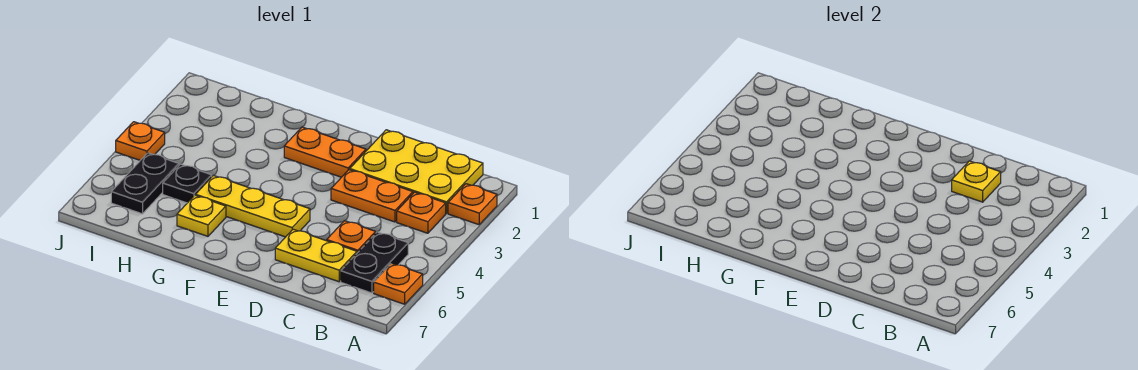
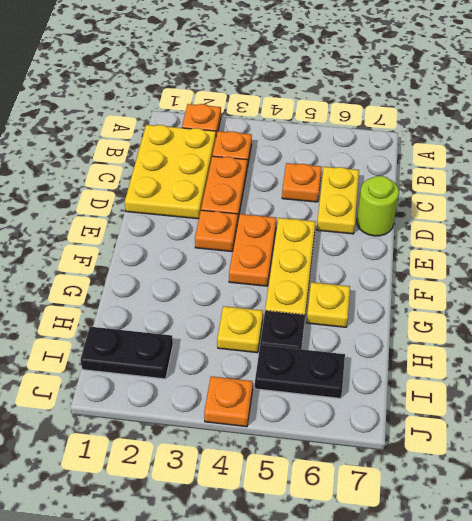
orange 1x1 plate [374,263,423,304] -> orange 1x1 plate moved to [195,210,238,252]
black 1x2 plate [341,232,408,293] -> black 1x2 plate moved to [80,327,173,379]
yellow 1x1 plate [952,161,1001,202] -> yellow 1x1 plate moved to [217,306,263,353]
none -> lime 1x1 round brick [357,176,399,236]
orange 1x2 plate [284,127,366,177] -> orange 1x2 plate moved to [229,214,276,286]

